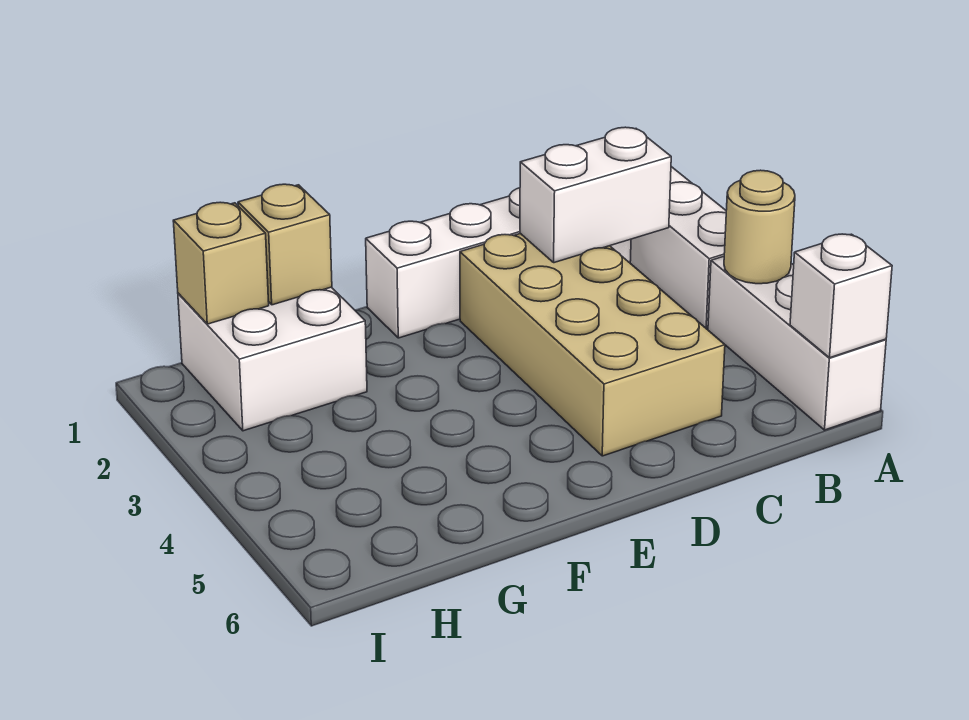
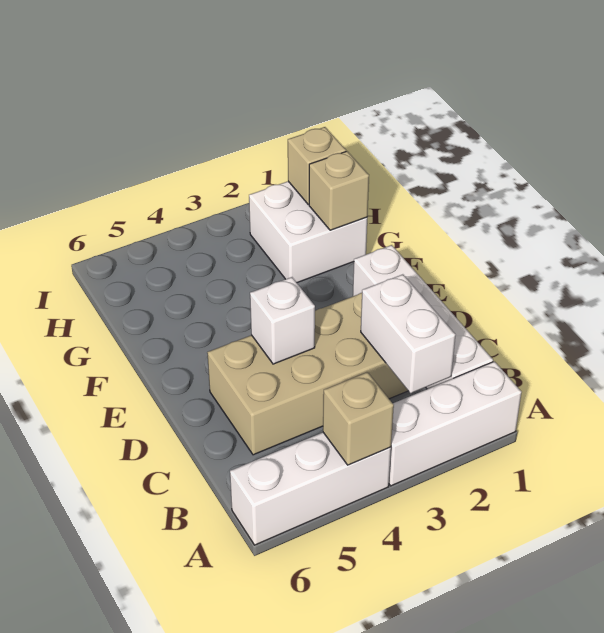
tan 1x1 round brick [724,170,795,284] -> tan 1x1 brick [323,372,394,465]
white 1x1 brick [790,234,892,358] -> white 1x1 brick moved to [250,277,315,364]

